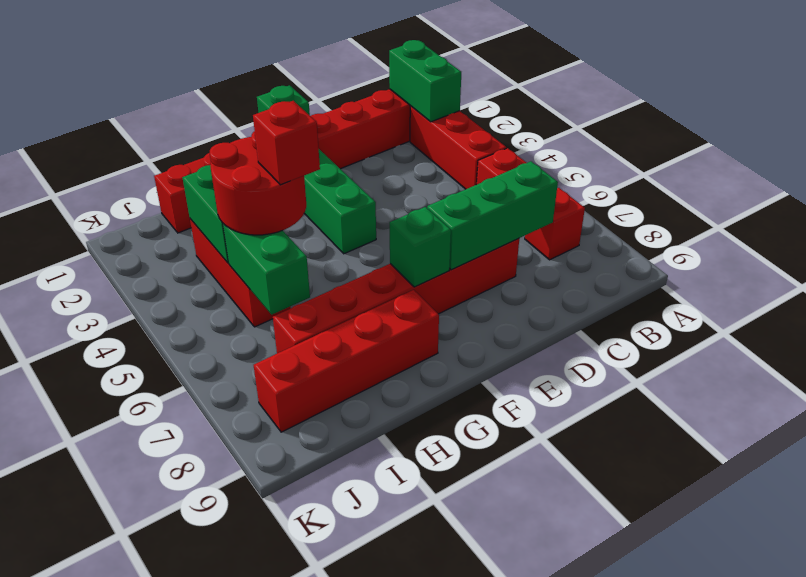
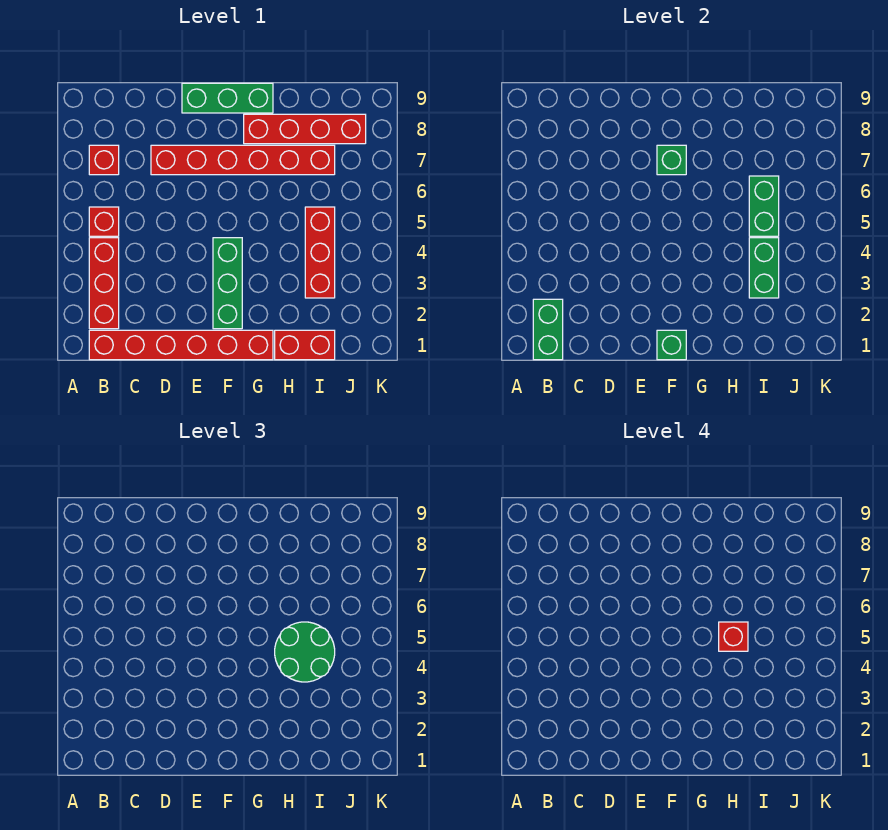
green 1x3 brick [427,161,558,270] -> green 1x3 brick moved to [182,83,273,113]
red 2x2 round brick [210,131,306,235] -> green 2x2 round brick [275,622,335,682]

